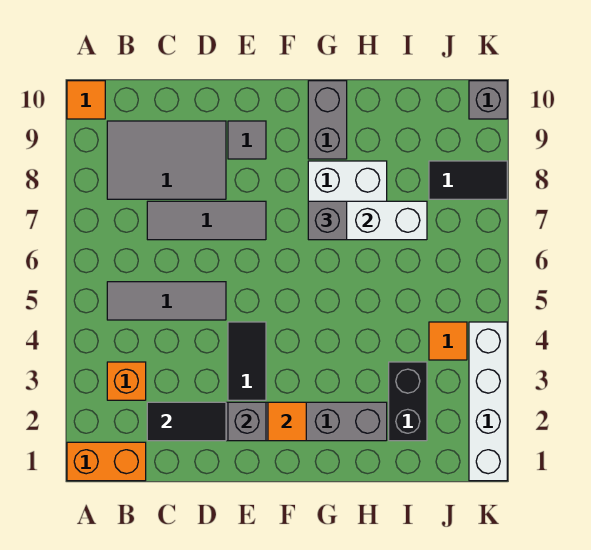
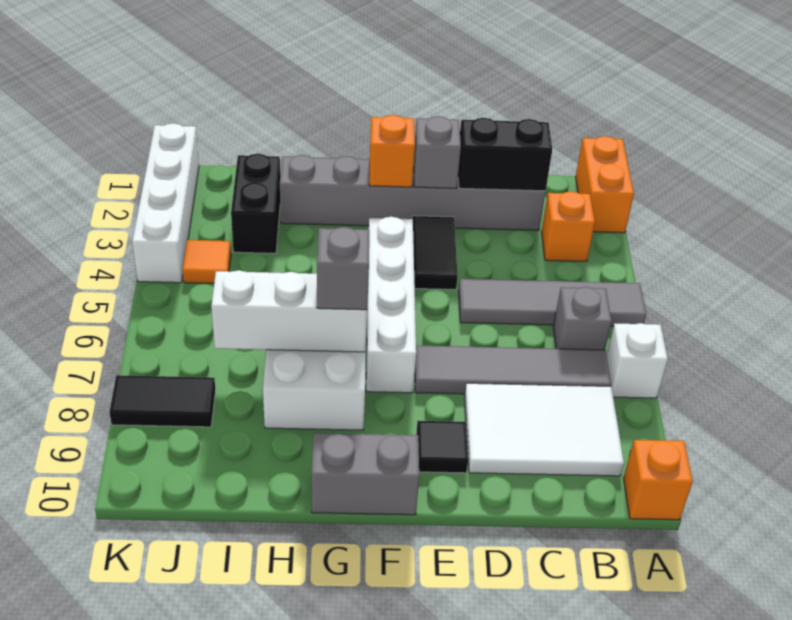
orange 1x2 brick [67,442,146,481] -> orange 1x2 brick turned to [576,136,634,233]
none -> white 1x1 brick [607,323,668,398]
orange 1x1 tile [67,81,105,119] -> orange 1x1 brick [624,440,693,520]
grey 1x3 tile [107,282,226,320] -> grey 1x4 tile [458,279,646,326]
grey 2x3 tile [107,121,226,199] -> white 2x3 tile [465,383,624,476]
black 1x2 tile [147,402,226,441] -> black 1x2 brick [458,118,552,191]
grey 1x3 tile [147,201,266,240] -> grey 1x4 tile [415,345,611,394]
grey 1x1 tile [228,121,266,159] -> black 1x1 tile [416,421,468,473]
orange 1x1 tile [268,402,306,441] -> orange 1x1 brick [369,115,415,187]
none -> white 1x4 brick [366,217,416,393]
grey 1x2 brick [308,81,347,159] -> grey 1x2 brick turned to [311,433,419,515]
grey 1x1 brick [469,81,507,119] -> grey 1x1 brick moved to [553,287,612,350]

